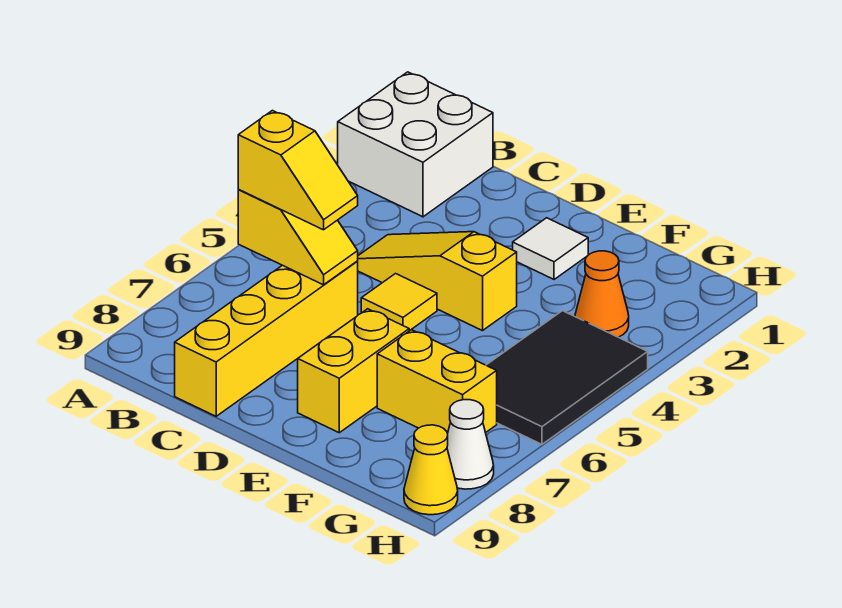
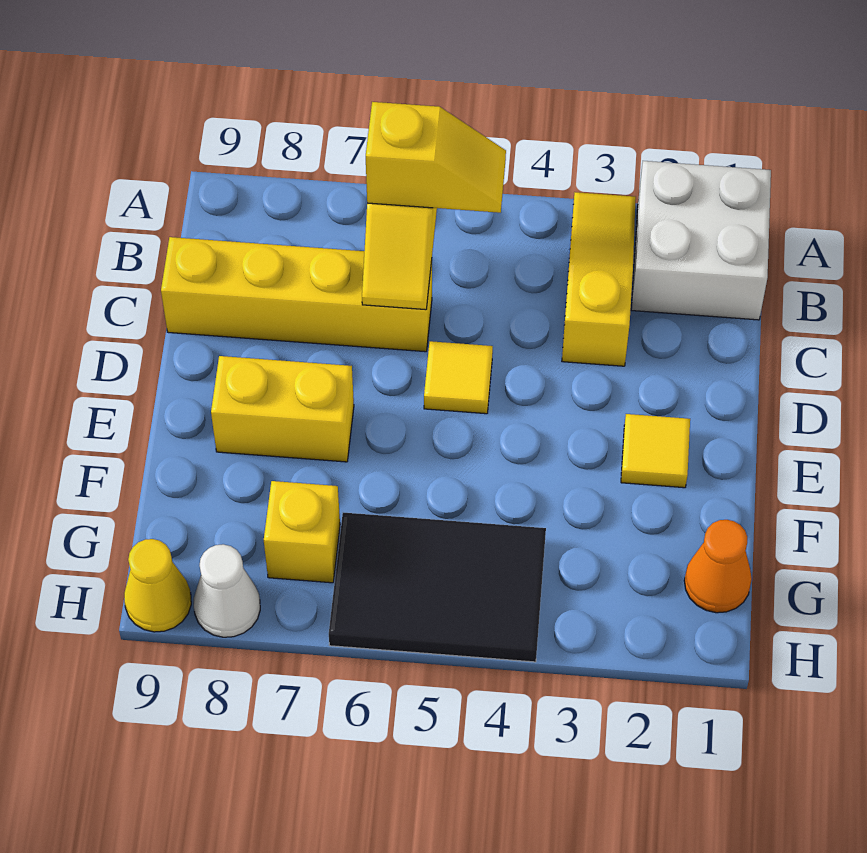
yellow 1x2 slope [238,111,358,230] -> yellow 1x2 slope turned to [366,102,506,213]
yellow 1x3 slope [357,232,517,331] -> yellow 1x3 slope moved to [562,192,636,366]
white 1x1 tile [513,218,588,279] -> yellow 1x1 tile [621,414,690,488]
yellow 1x2 brick [377,330,497,433] -> yellow 1x1 brick [264,481,340,583]
orange 1x1 cone [575,251,629,337] -> orange 1x1 cone moved to [684,520,752,613]

